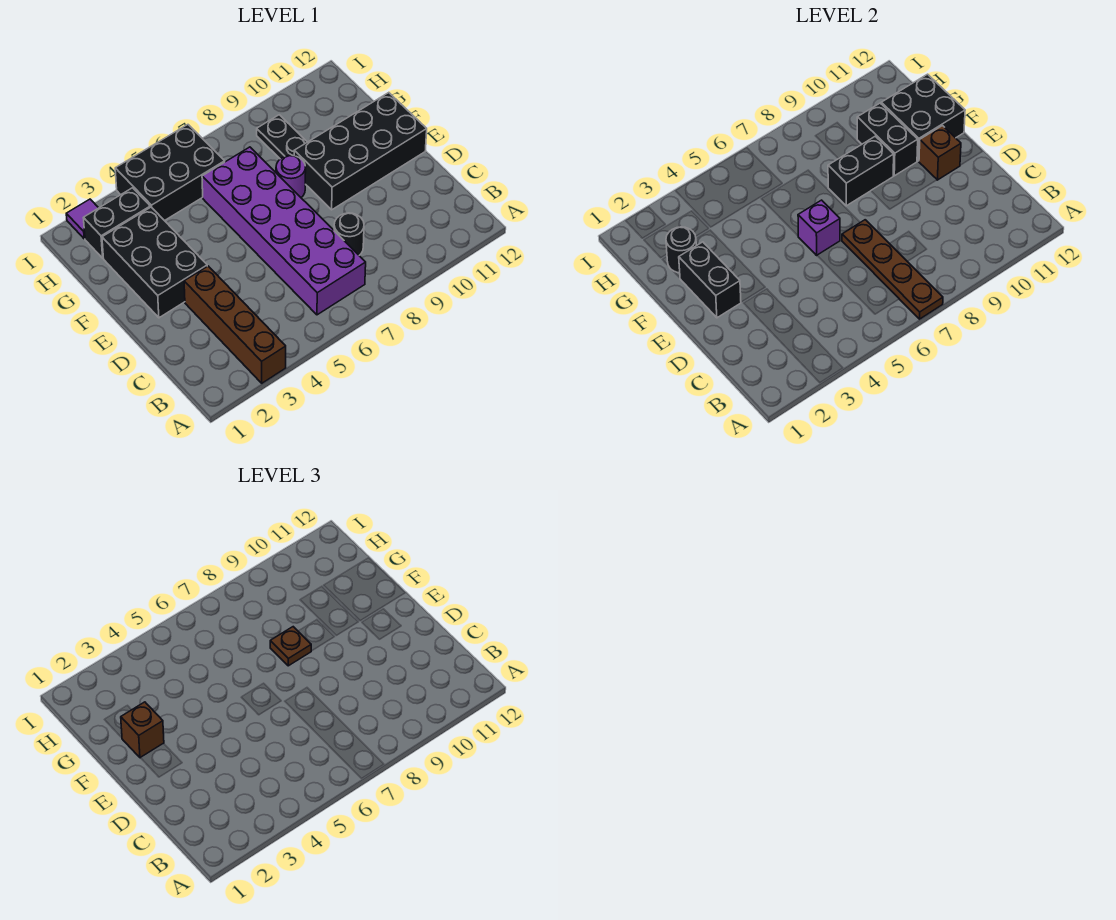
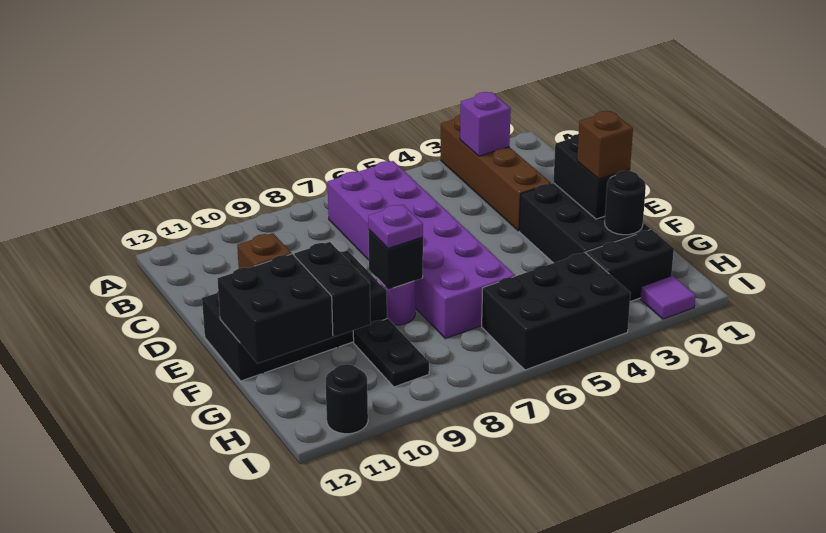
brown 1x4 plate [842,220,943,319] -> none
black 1x1 round brick [334,213,364,255] -> black 1x1 round brick moved to [325,364,368,434]
purple 1x1 brick [798,200,840,255] -> purple 1x1 brick moved to [460,92,511,156]
black 1x2 brick [828,136,894,206] -> black 1x1 brick [368,230,423,289]
brown 1x1 plate [270,627,311,666] -> purple 1x1 plate [368,204,423,248]

